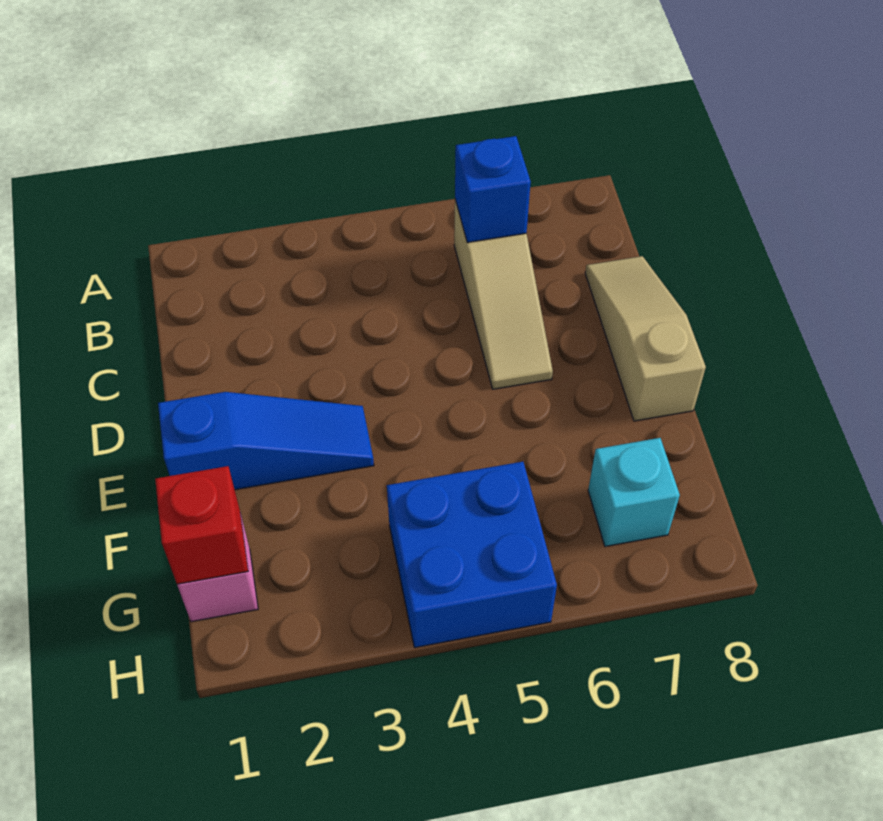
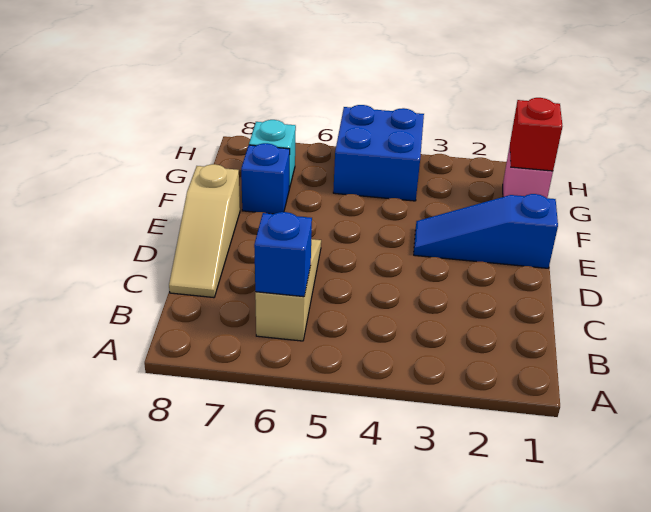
none -> blue 1x1 brick [241,143,290,214]

